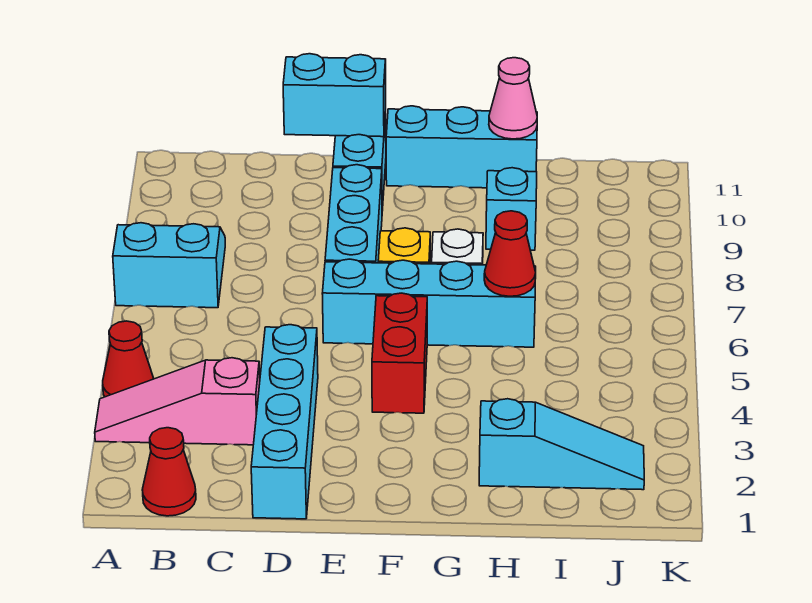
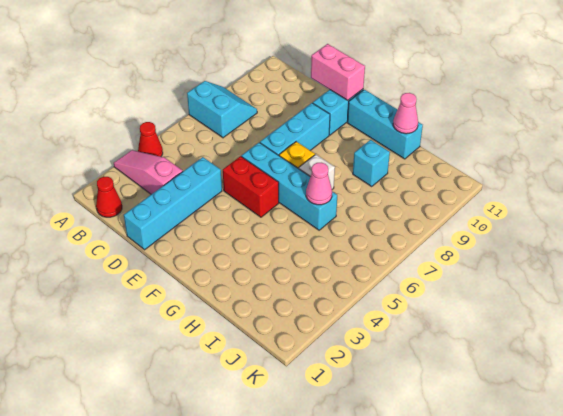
cyan 1x2 brick [283,54,386,137] -> pink 1x2 brick [311,44,365,100]
red 1x2 brick [372,293,427,413] -> red 1x2 brick turned to [223,156,279,217]
cyan 1x3 slope [479,399,644,490] -> none
red 1x1 cone [484,211,536,296] -> pink 1x1 cone [306,163,332,205]

